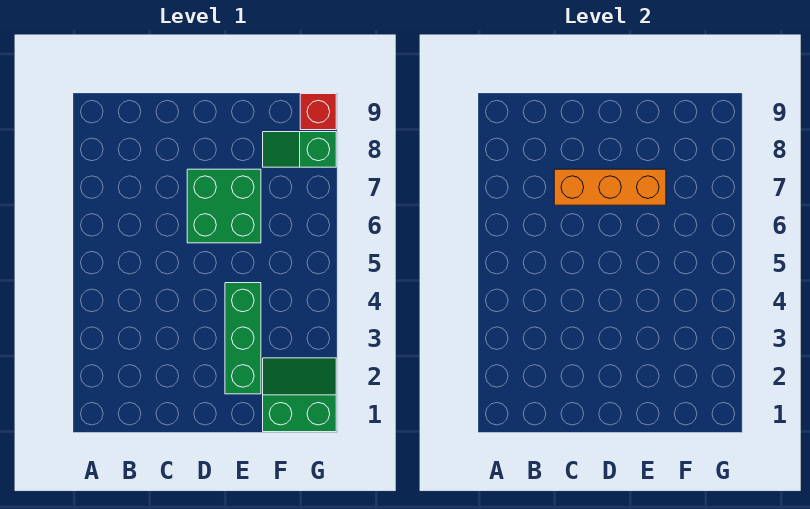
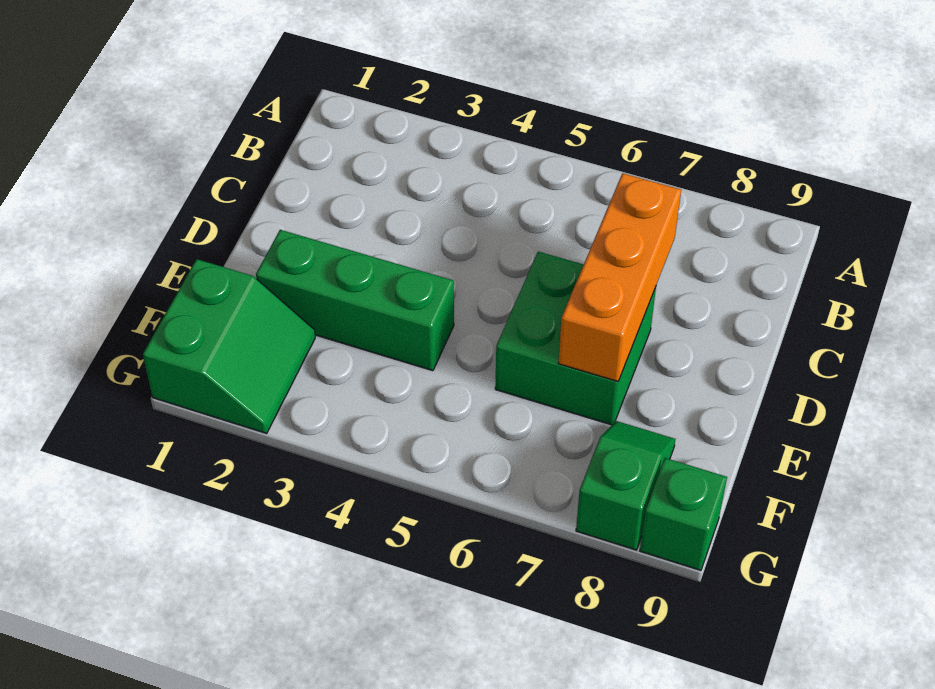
red 1x1 brick [300,94,336,130] -> green 1x1 brick [640,458,727,570]

